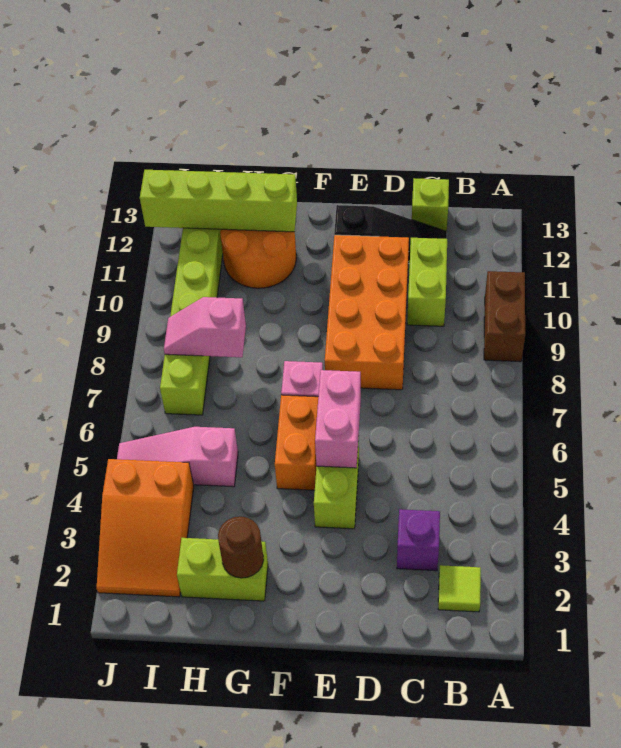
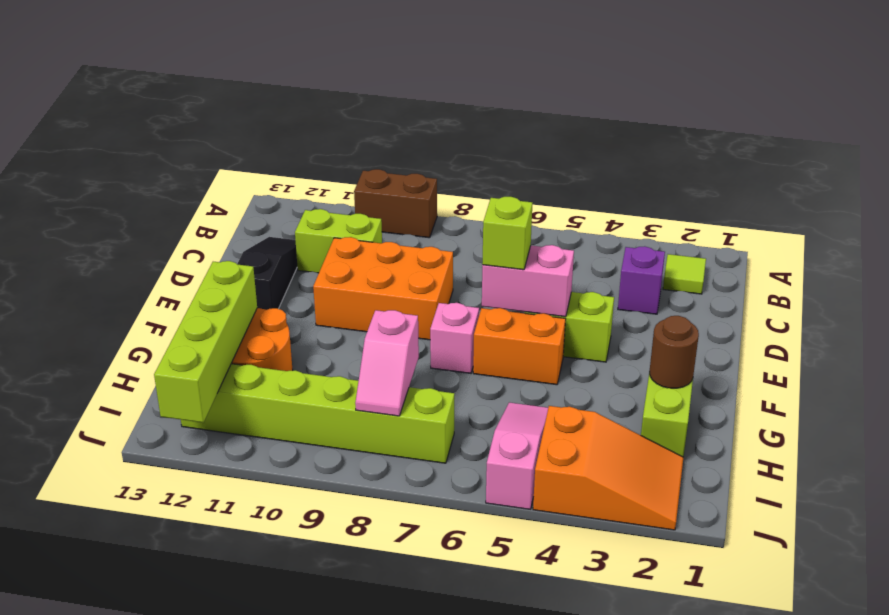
lime 1x1 brick [412,178,449,231] -> lime 1x1 brick moved to [482,197,532,270]
orange 2x4 brick [325,235,409,390] -> orange 2x3 brick [313,237,453,340]
pink 1x3 slope [117,427,238,487] -> pink 1x3 slope turned to [486,402,548,509]

